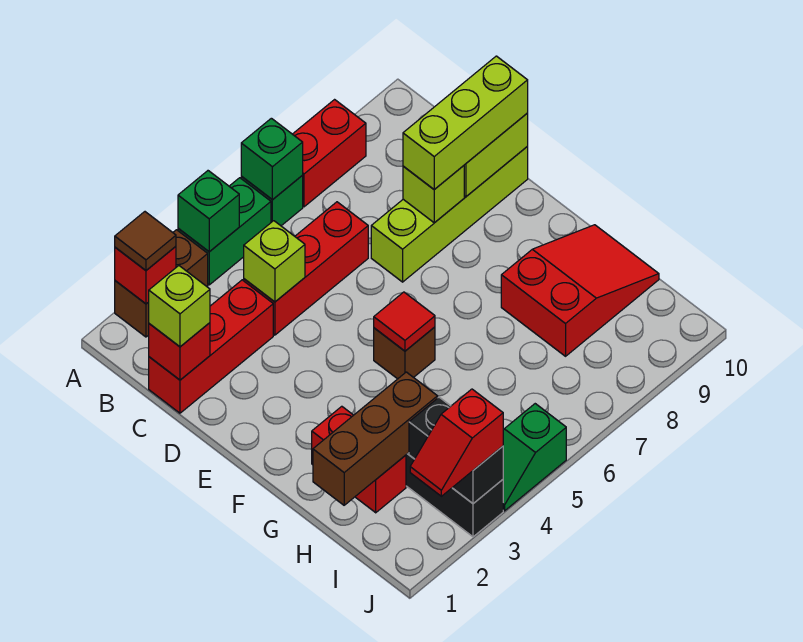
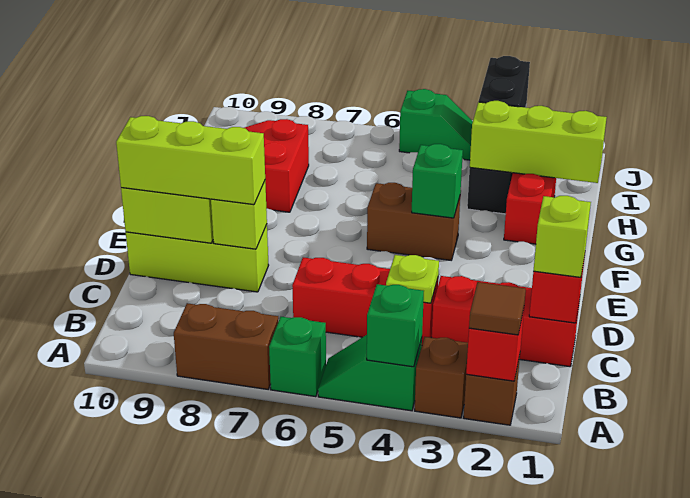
green 1x2 brick [178,178,271,285] -> green 1x2 slope [318,335,422,411]
green 1x1 brick [241,118,303,200] -> green 1x1 brick moved to [412,144,463,218]
red 1x2 brick [293,100,366,207] -> brown 1x2 brick [174,303,278,389]
lime 1x1 brick [244,221,305,302] -> lime 1x1 plate [386,255,439,303]
lime 1x4 brick [371,147,528,282] -> lime 1x3 brick [126,224,269,292]
brown 1x1 brick [374,327,435,379] -> brown 1x2 brick [367,183,460,260]
red 1x1 tile [374,292,435,351] -> none
brown 1x3 brick [313,372,438,505] -> lime 1x3 brick [470,101,607,183]
red 1x2 slope [410,389,503,496] -> none

